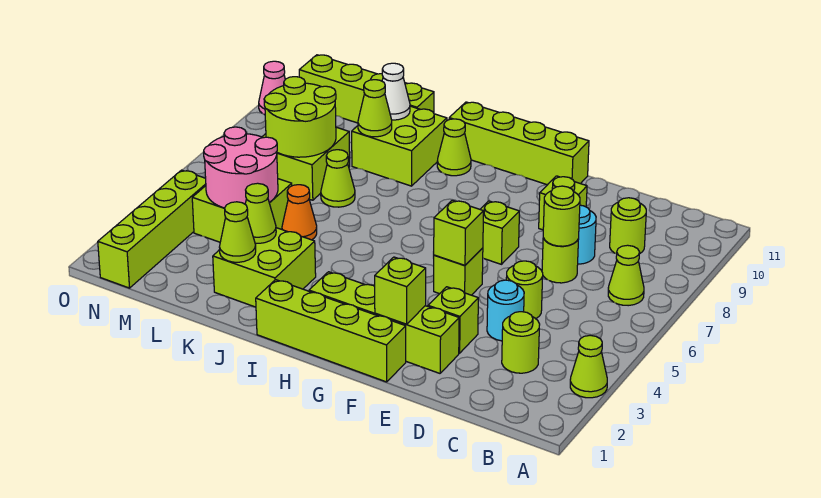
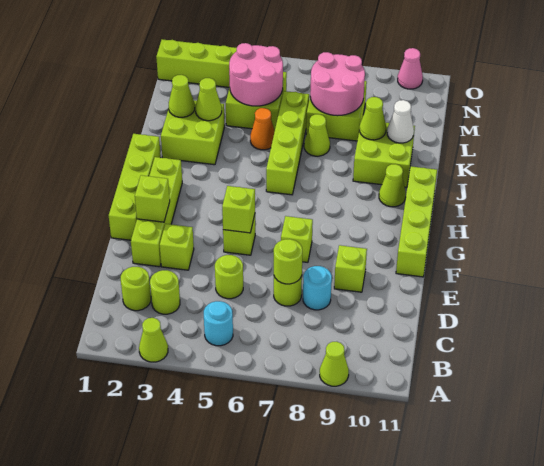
lime 1x1 cone [608,245,644,306] -> lime 1x1 cone moved to [320,342,349,386]
lime 1x1 round brick [610,198,646,254] -> lime 1x1 round brick moved to [121,267,151,311]
cyan 1x1 round brick [487,280,524,341] -> cyan 1x1 round brick moved to [204,301,233,346]
lime 1x4 brick [299,55,434,123] -> lime 1x4 brick moved to [266,91,309,195]
lime 2x2 round brick [264,77,336,157] -> pink 2x2 round brick [310,52,365,116]

